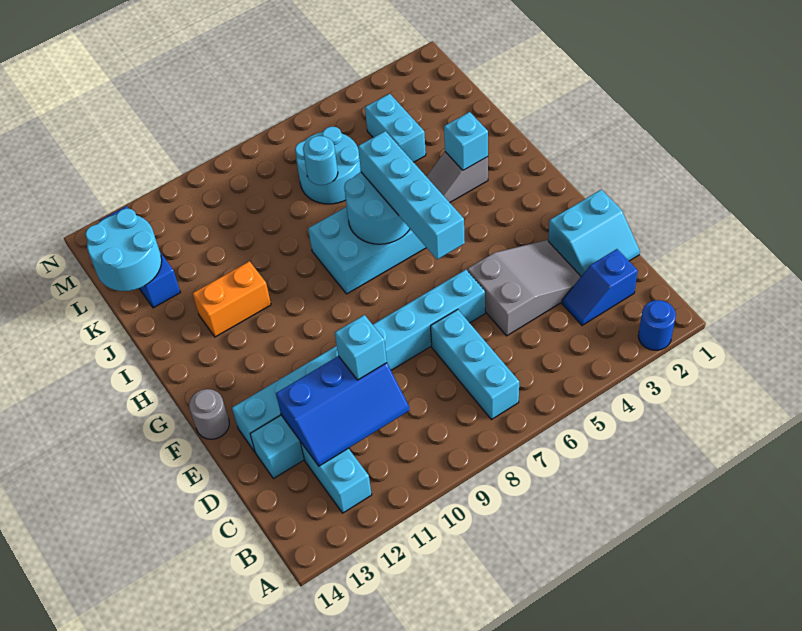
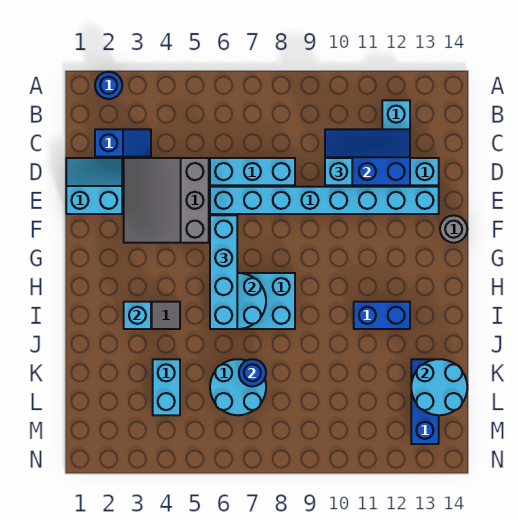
cyan 1x3 brick [431,309,519,420] -> cyan 1x3 brick turned to [210,158,295,185]
grey 2x3 slope [467,240,581,336] -> grey 3x3 slope [124,158,209,243]
orange 1x2 brick [192,261,271,337] -> blue 1x2 brick [354,302,410,329]
cyan 1x1 round brick [303,136,338,185] -> blue 1x1 round brick [239,359,266,387]

